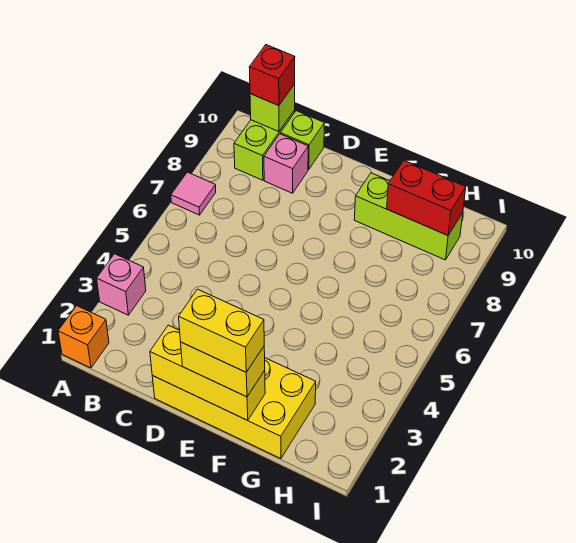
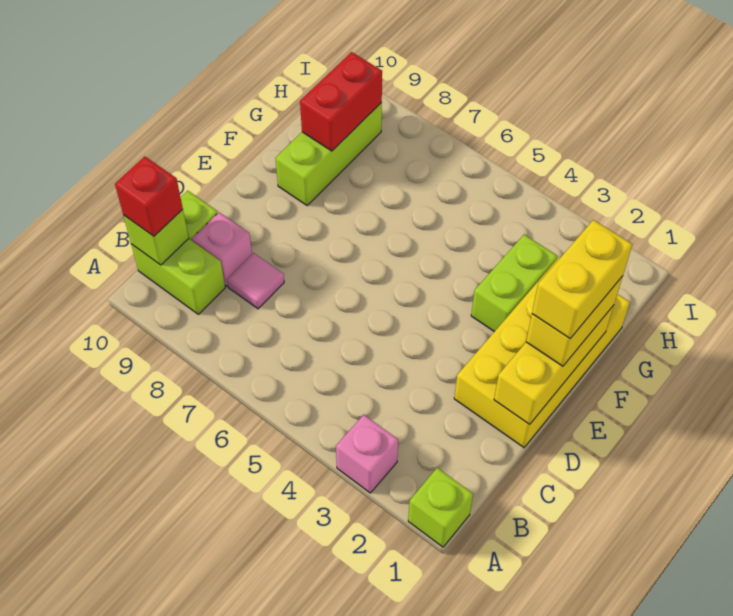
orange 1x1 brick [58,306,109,368] -> lime 1x1 brick [408,468,473,547]
pink 1x1 tile [171,172,216,215] -> pink 1x1 tile moved to [227,253,284,309]
none -> lime 1x2 brick [471,235,557,332]

